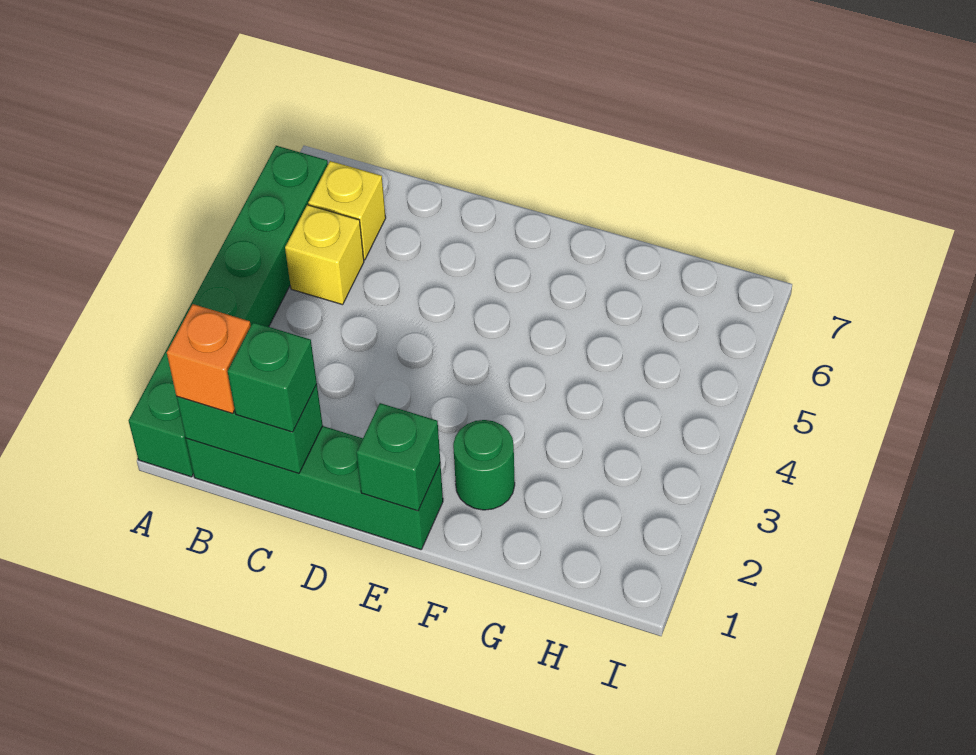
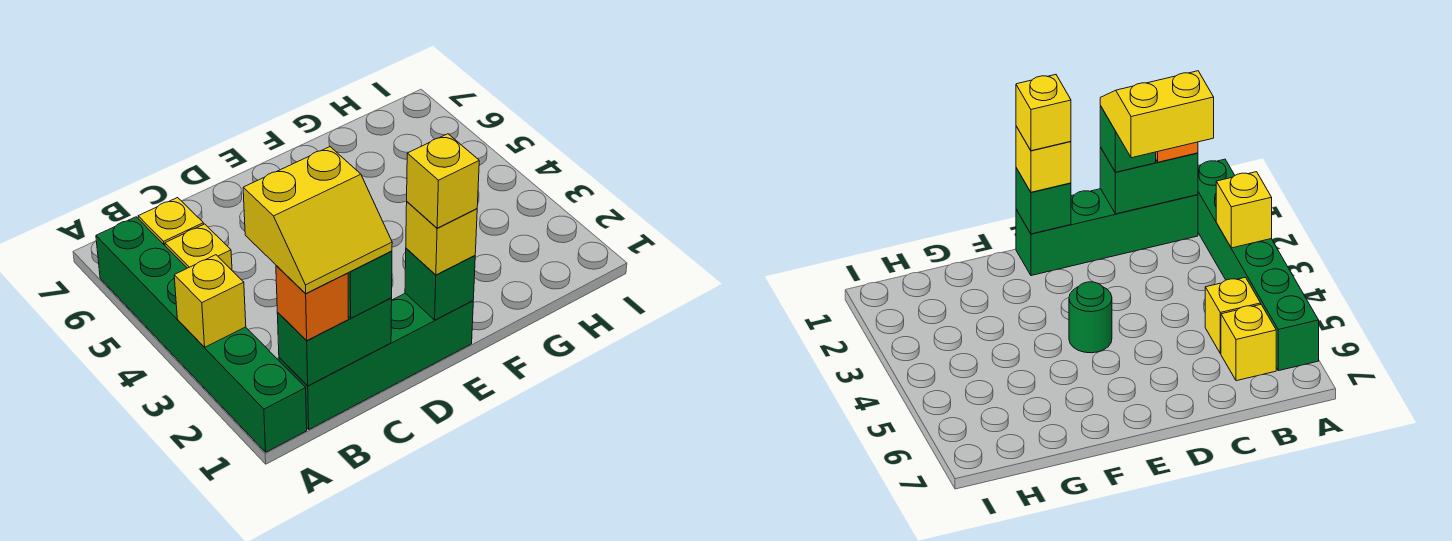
none -> yellow 1x1 brick [174,255,246,347]
none -> yellow 2x2 slope [243,147,392,294]
none -> yellow 1x1 brick [406,202,477,275]
none -> yellow 1x1 brick [407,134,479,228]
green 1x1 round brick [453,420,515,510] -> green 1x1 round brick moved to [1069,282,1112,353]

